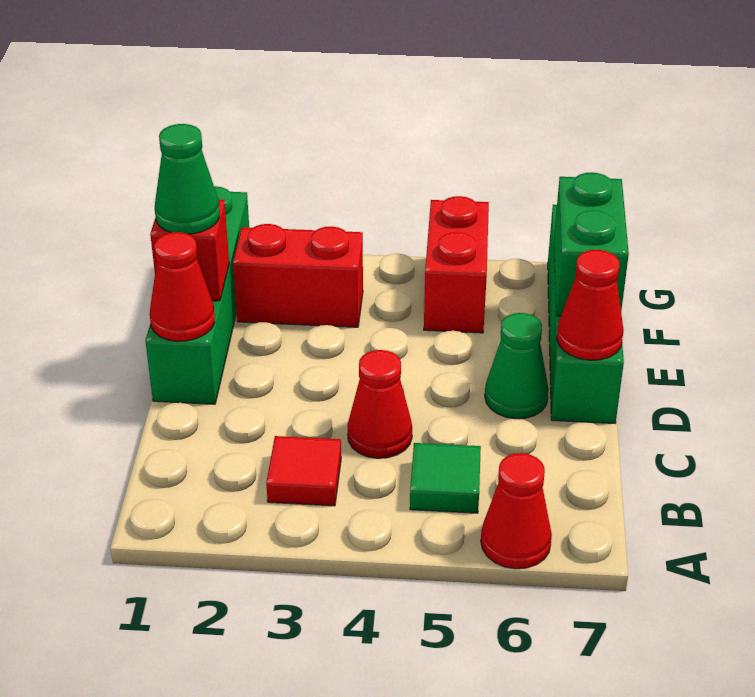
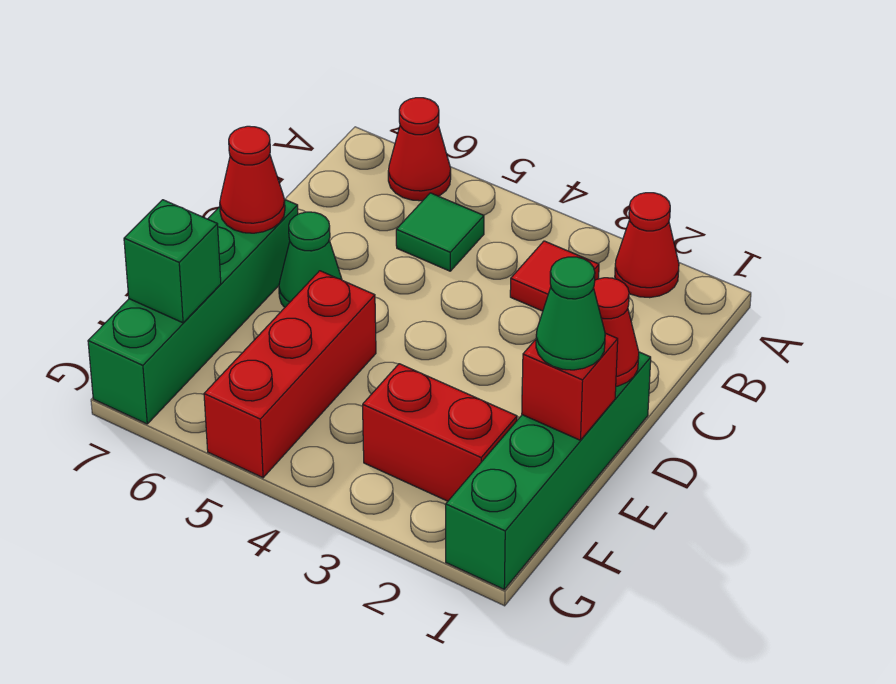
red 1x1 cone [348,350,412,458] -> red 1x1 cone moved to [615,193,679,298]
green 1x2 brick [554,172,629,316] -> green 1x1 brick [124,200,221,323]
red 1x2 brick [424,196,489,333] -> red 1x3 brick [204,271,376,478]

